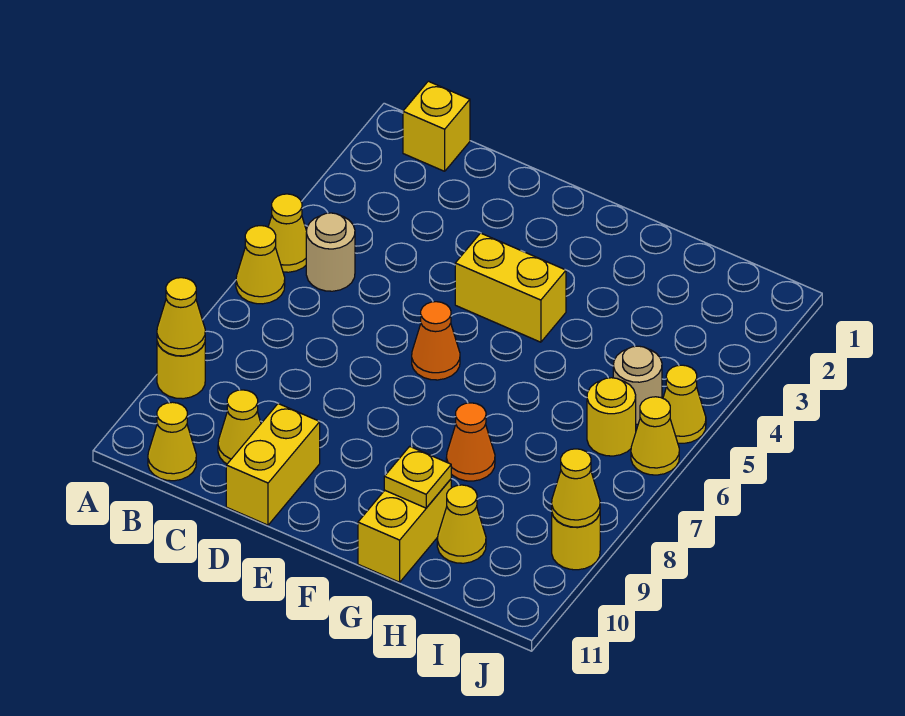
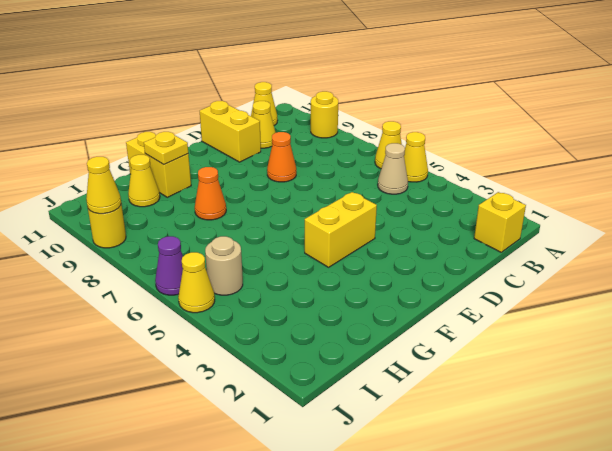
yellow 1x1 cone [157,278,205,356] -> none
tan 1x1 round brick [306,213,355,291] -> tan 1x1 cone [378,143,408,194]
orange 1x1 cone [412,302,460,380] -> orange 1x1 cone moved to [267,132,296,182]
yellow 1x1 round brick [587,378,636,456] -> none
yellow 1x1 cone [631,397,679,475] -> purple 1x1 cone [155,236,183,295]

